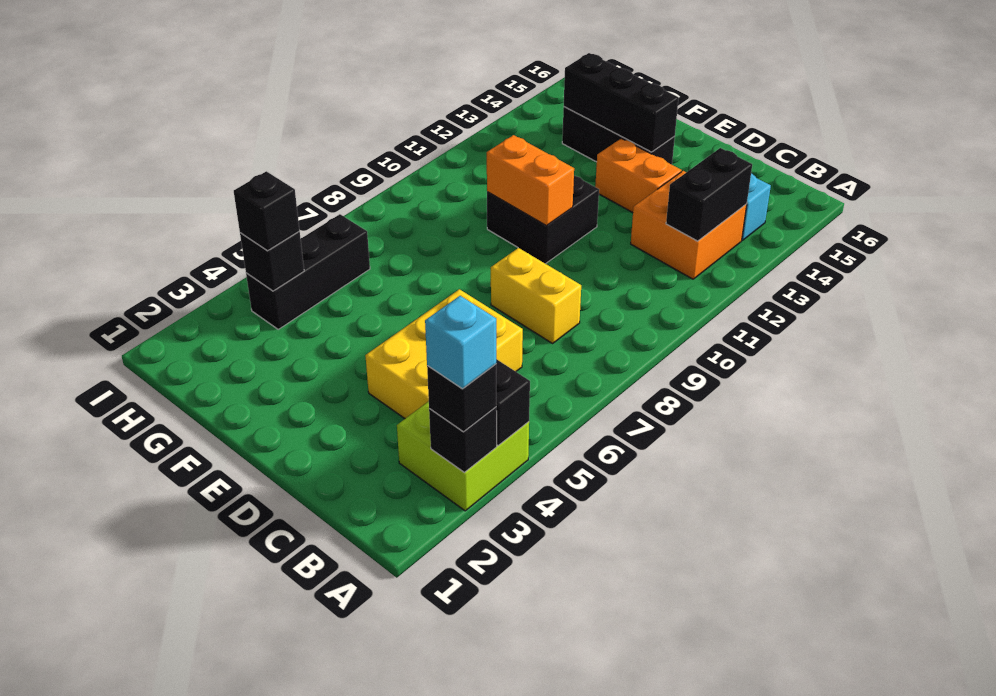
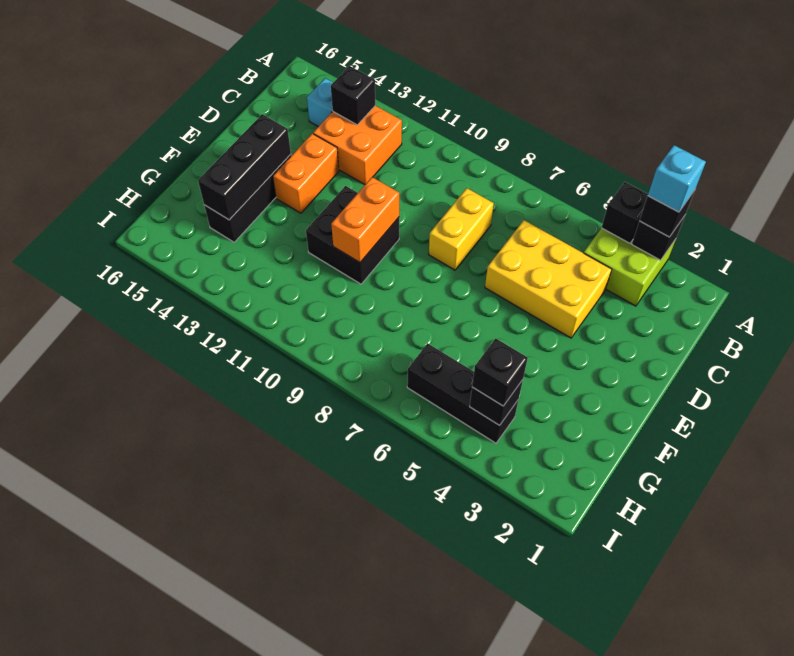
black 1x2 brick [666,148,752,241] -> black 1x1 brick [331,66,375,125]

